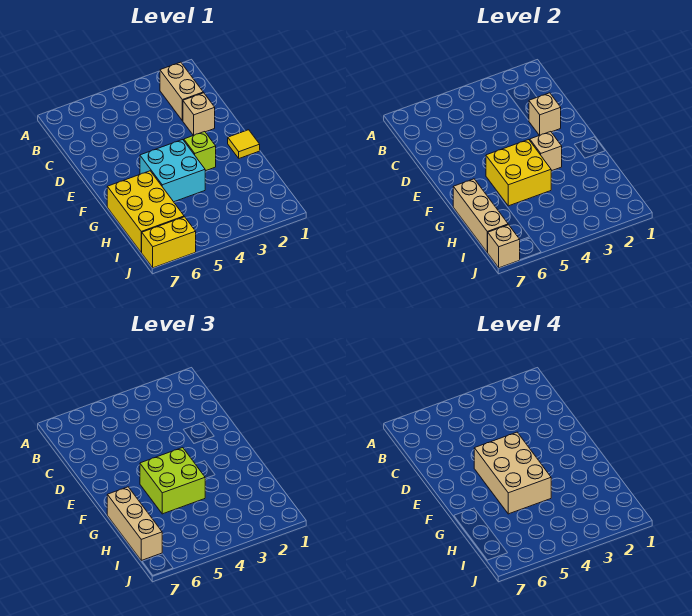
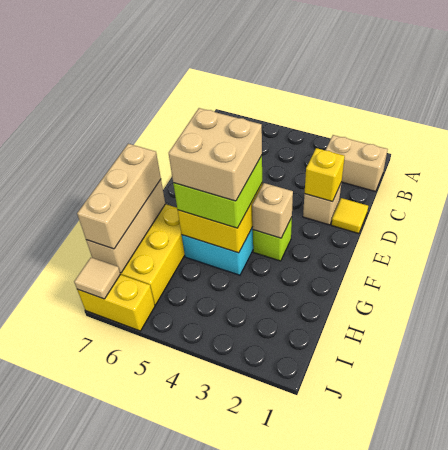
tan 1x2 brick [160,62,203,121] -> tan 1x2 brick turned to [326,135,388,191]
tan 1x1 brick [529,93,561,136] -> yellow 1x1 brick [305,148,345,202]
tan 2x3 brick [474,432,551,514] -> tan 2x2 brick [169,108,262,201]
yellow 1x1 tile [228,130,260,158] -> yellow 1x1 tile moved to [331,198,368,234]
tan 1x1 brick [487,225,520,268] -> tan 1x1 tile [74,258,120,299]

